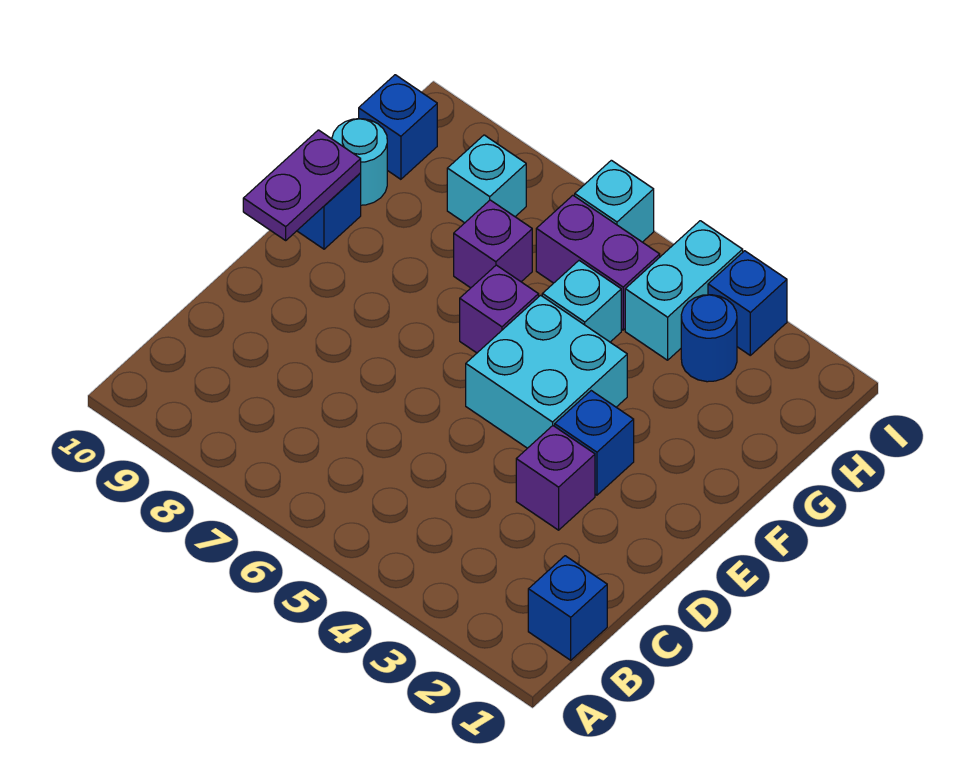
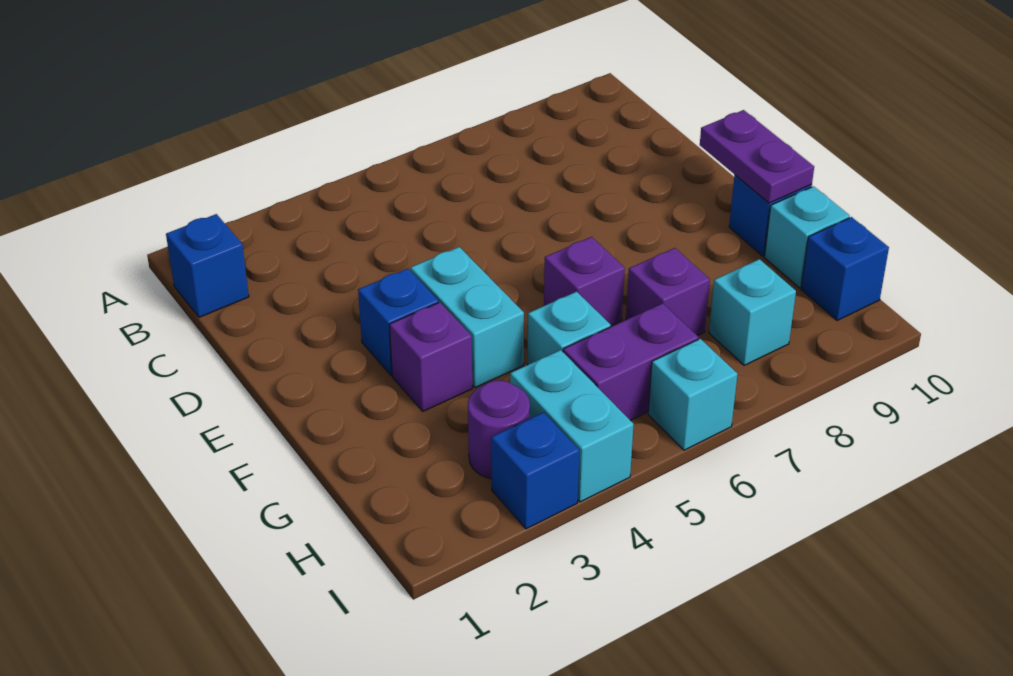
purple 1x1 brick [516,426,595,530] -> purple 1x1 brick moved to [389,302,472,411]
cyan 2x2 brick [466,295,627,448] -> cyan 1x2 brick [411,247,524,388]
cyan 1x1 round brick [332,119,387,205] -> cyan 1x1 brick [764,186,850,288]
blue 1x1 round brick [681,295,737,382] -> purple 1x1 round brick [468,381,530,479]

